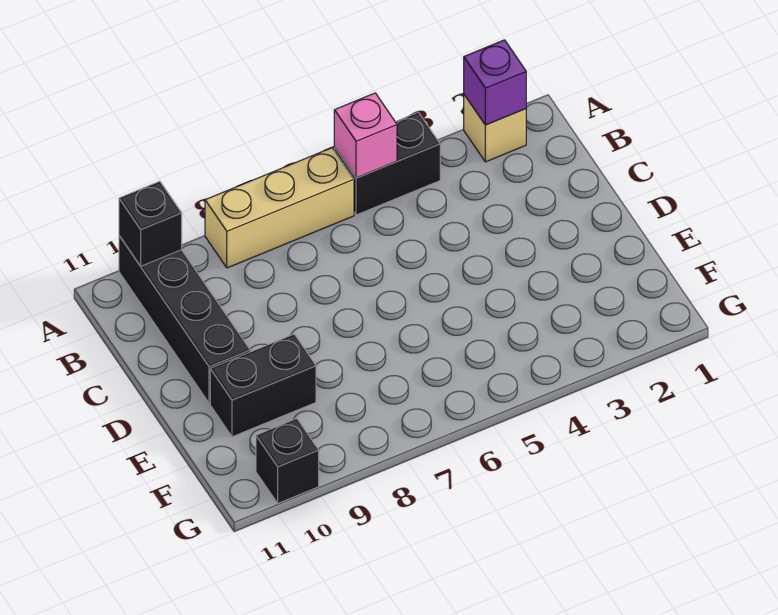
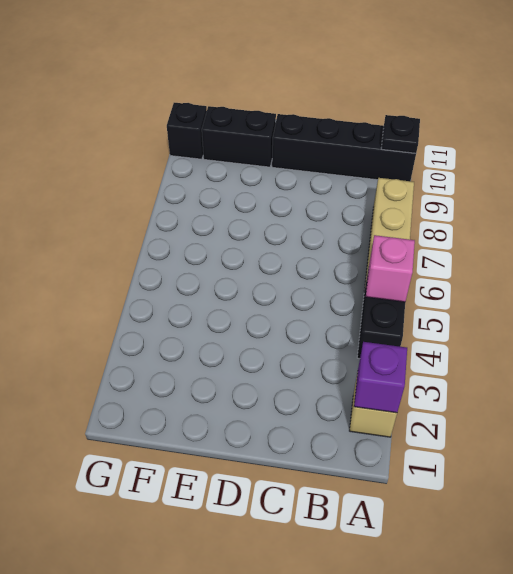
black 1x1 brick [119,181,182,266] -> black 1x1 plate [381,115,420,153]
black 1x2 brick [210,334,316,437] -> black 1x2 brick turned to [202,106,276,167]

